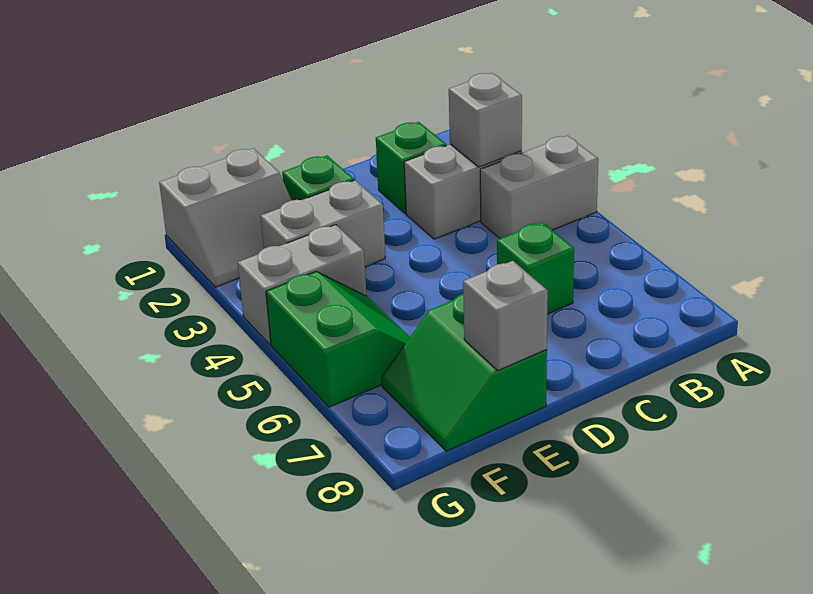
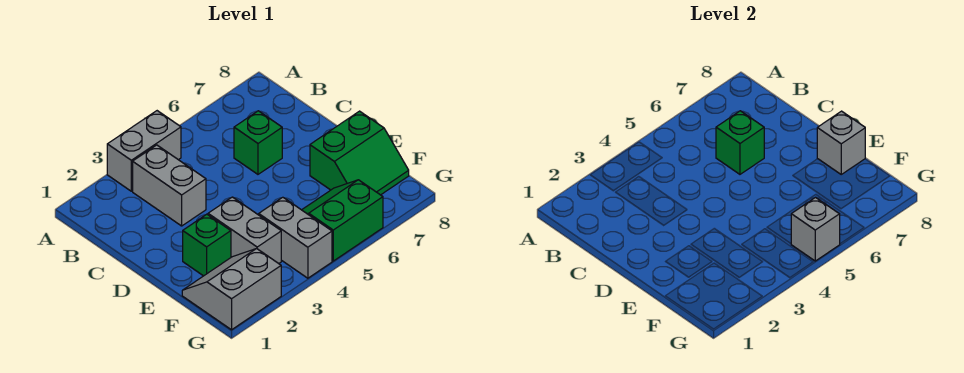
grey 1x2 brick [480,136,598,239] -> grey 1x2 brick turned to [107,111,181,191]
grey 1x1 brick [449,73,522,167] -> grey 1x1 brick moved to [791,198,840,261]
green 1x1 brick [376,122,446,214] -> green 1x1 brick moved to [716,111,764,174]
grey 2x2 slope [159,148,292,287] -> grey 2x2 slope turned to [182,249,281,330]

